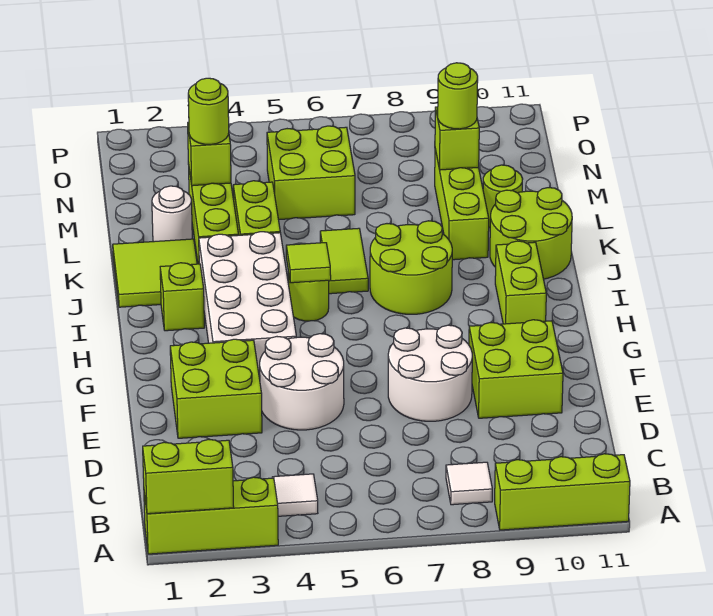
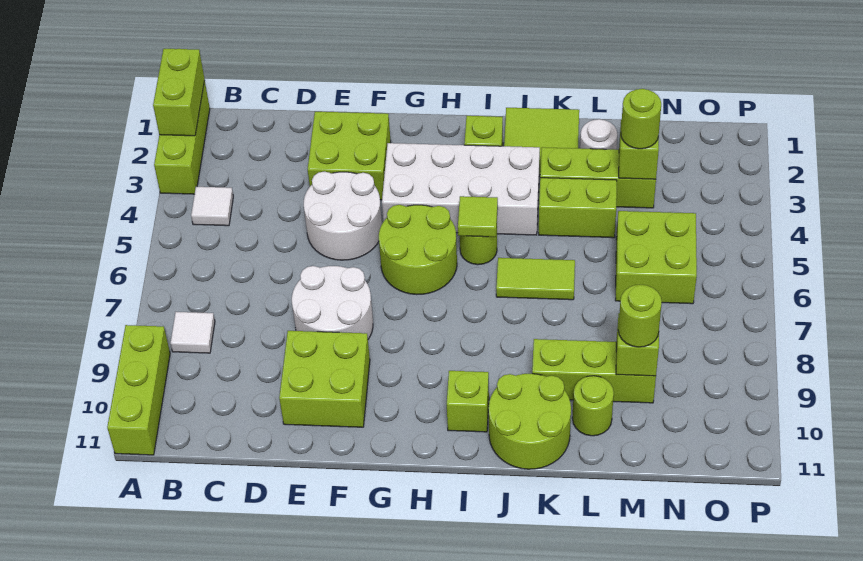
lime 1x2 brick [495,241,546,324] -> lime 1x1 brick [447,371,489,432]
lime 2x2 round brick [370,221,452,314] -> lime 2x2 round brick moved to [379,205,457,295]

